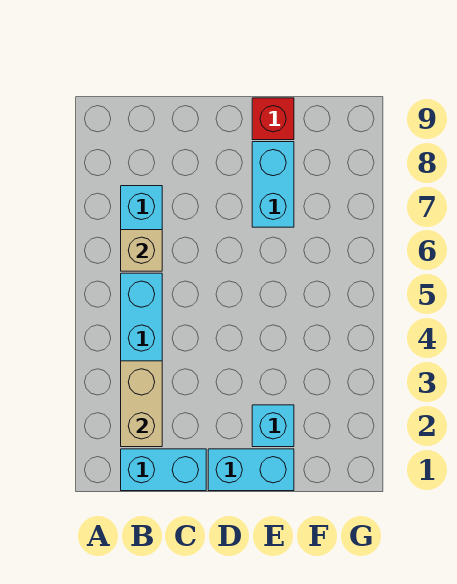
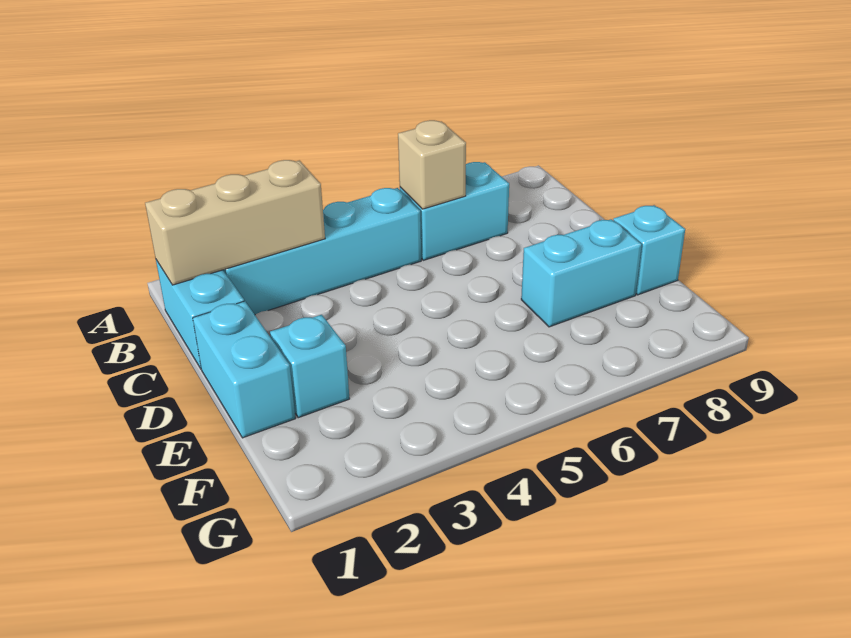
tan 1x2 brick [121,361,162,447] -> tan 1x3 brick [145,160,325,285]
red 1x1 brick [252,98,294,140] -> cyan 1x1 brick [613,205,685,295]

